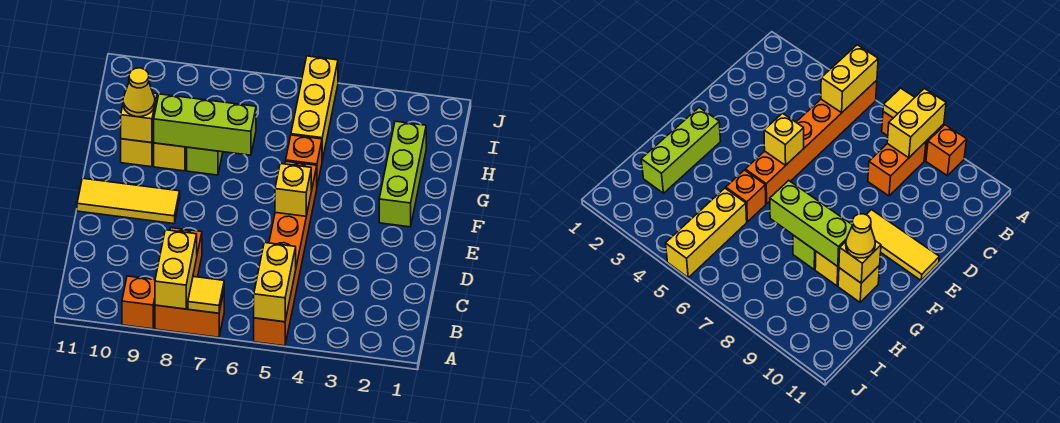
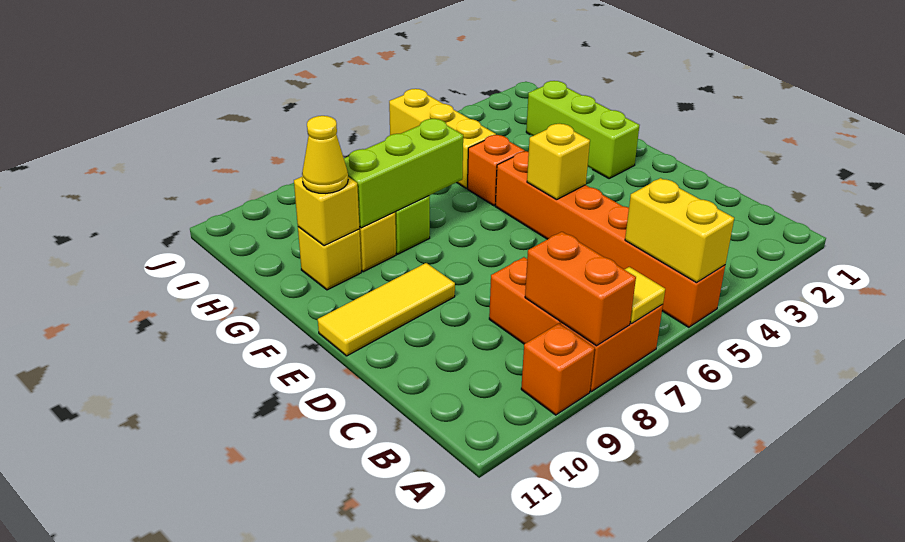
yellow 1x2 brick [155,230,197,309] -> orange 1x2 brick [525,232,636,346]

